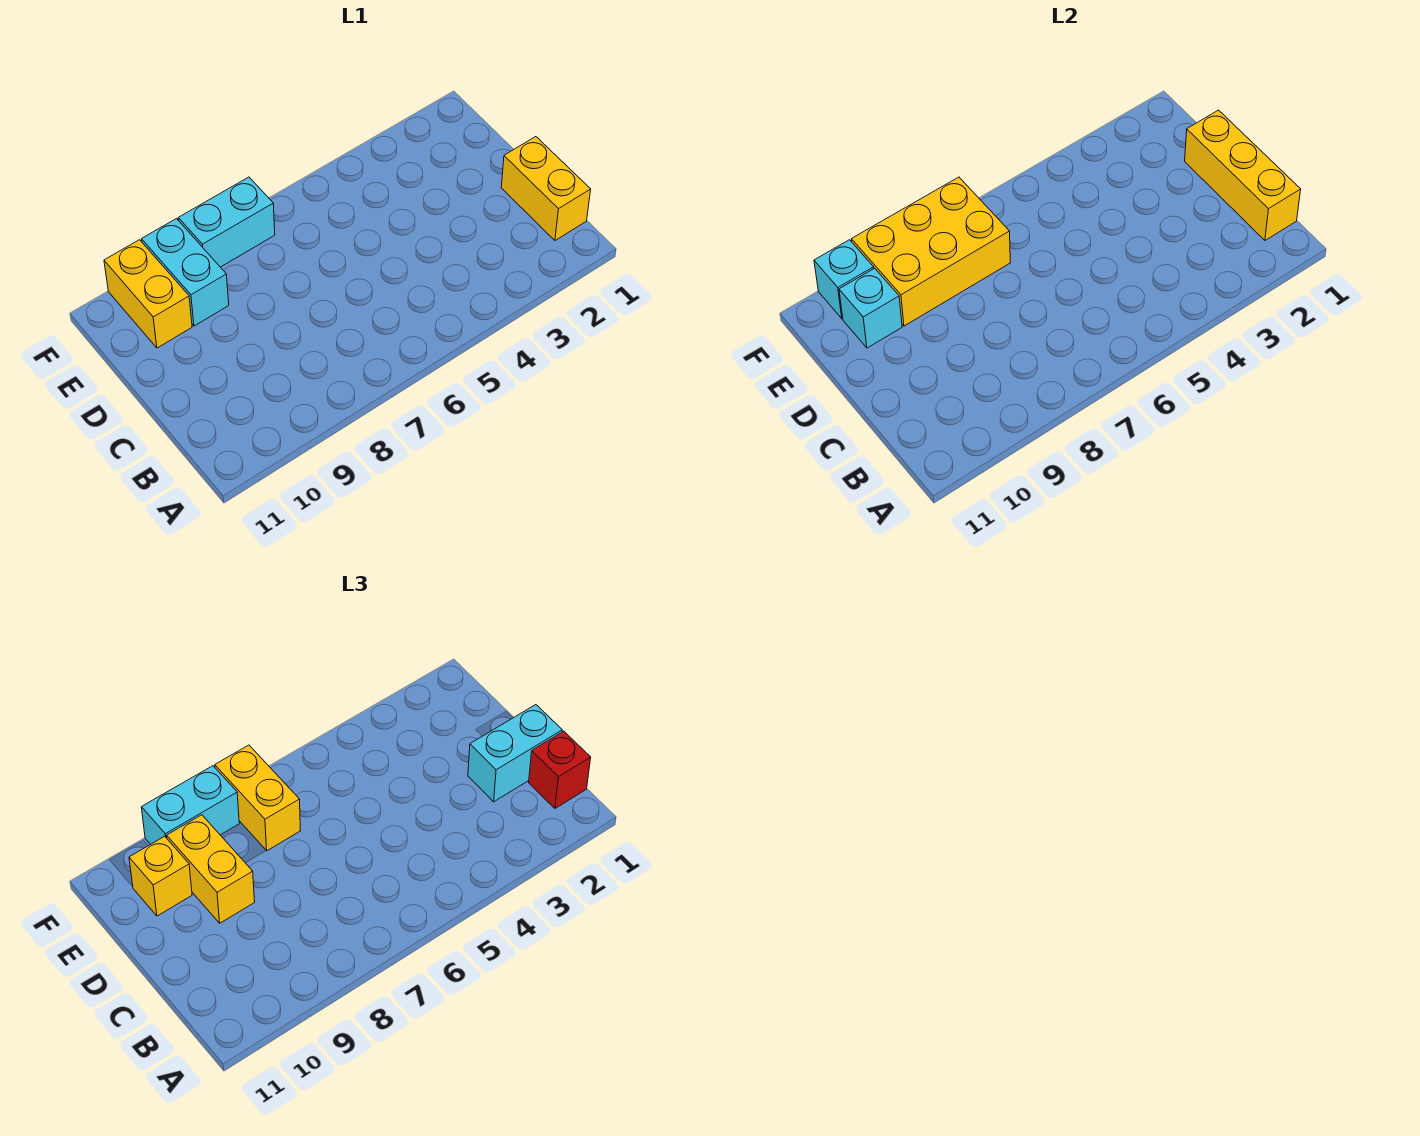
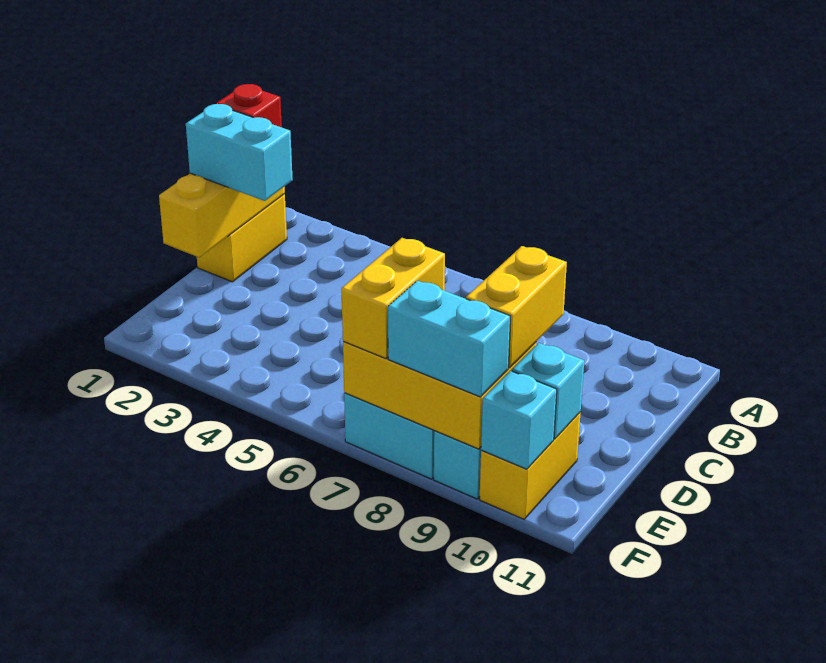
yellow 1x1 brick [129,836,192,916] -> none

